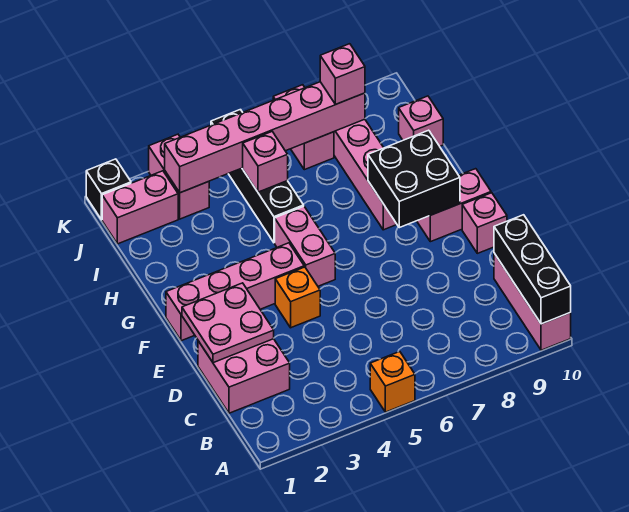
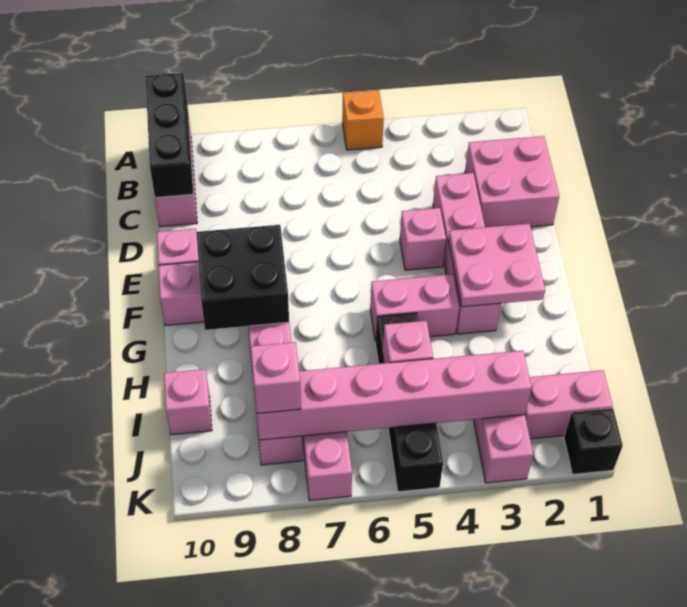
pink 2x2 plate [182,283,274,363] -> pink 2x2 plate moved to [448,224,545,307]
orange 1x1 brick [275,267,320,328] -> pink 1x1 brick [400,208,446,270]
pink 1x4 brick [166,243,304,341] -> pink 1x4 brick turned to [433,173,501,334]
pink 1x2 brick [275,206,335,286] -> pink 1x2 brick turned to [370,274,459,341]

